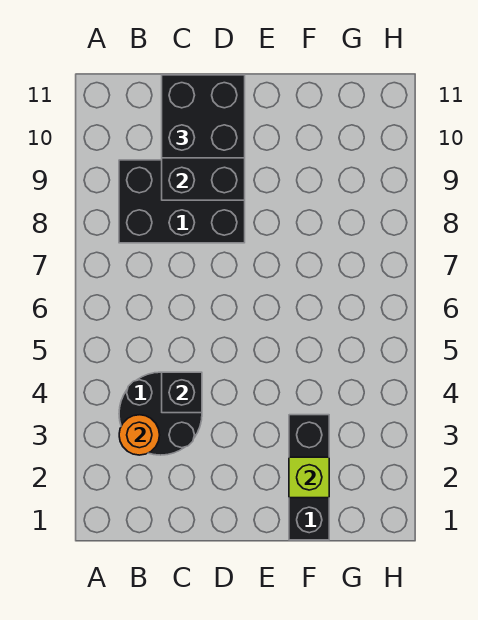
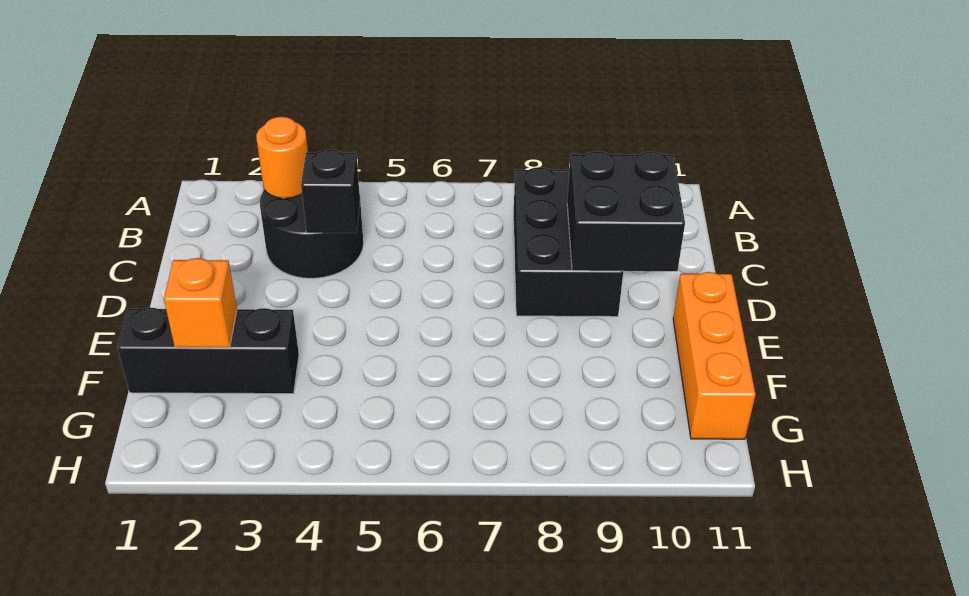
black 2x2 brick [162,75,245,158] -> none
none -> orange 1x3 brick [673,272,756,439]
lime 1x1 brick [289,457,329,498] -> orange 1x1 brick [164,258,237,348]

